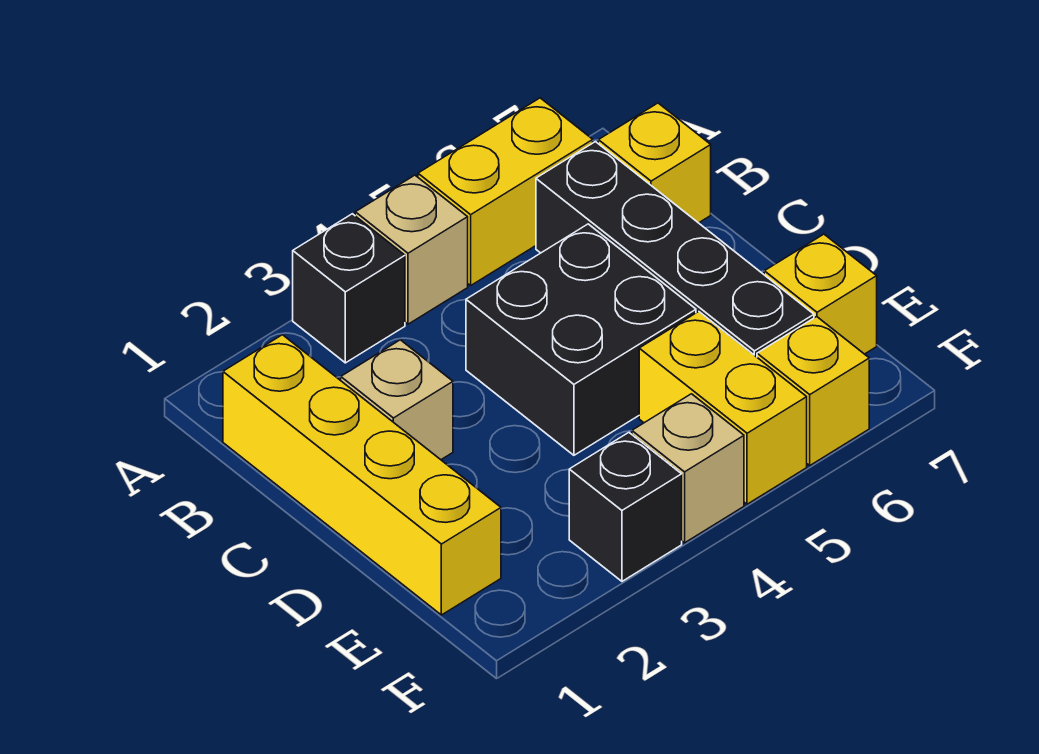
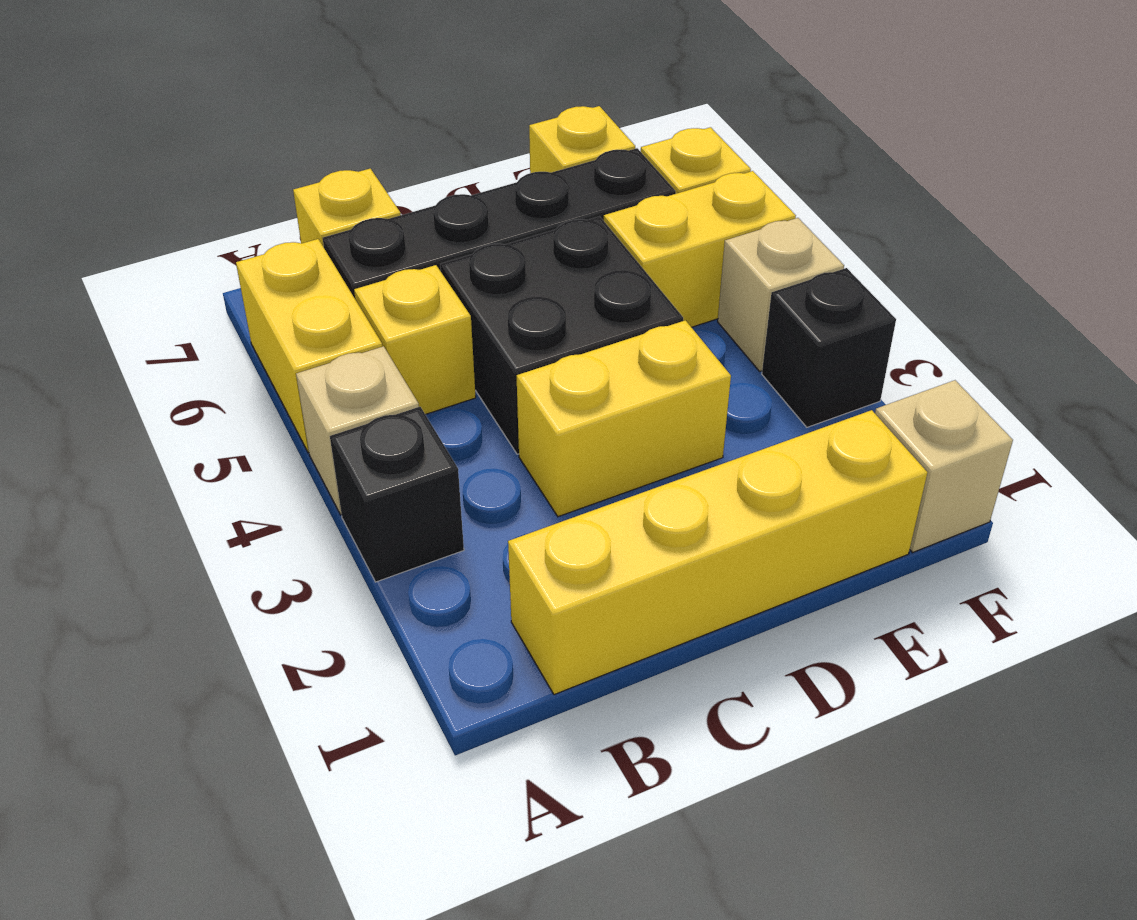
none -> yellow 1x1 brick [354,265,476,414]
tan 1x1 brick [341,340,453,460] -> tan 1x1 brick moved to [875,380,1013,552]
none -> yellow 1x2 brick [517,320,731,517]

